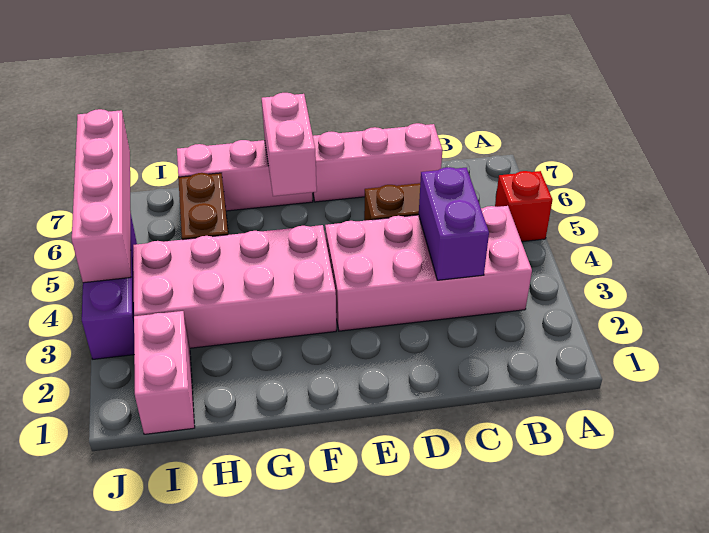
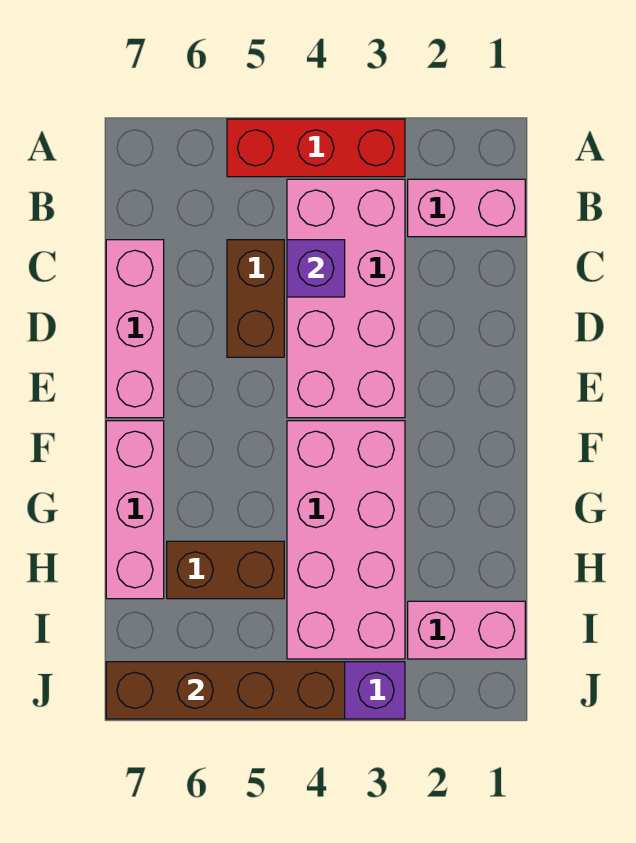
red 1x1 brick [495,171,552,242] -> red 1x3 brick [227,119,405,177]
purple 1x2 brick [419,167,489,280] -> purple 1x1 brick [287,240,345,297]
pink 1x2 brick [262,93,317,196] -> pink 1x2 brick moved to [408,179,525,237]
pink 1x4 brick [72,109,131,283] -> brown 1x4 brick [106,662,345,719]

